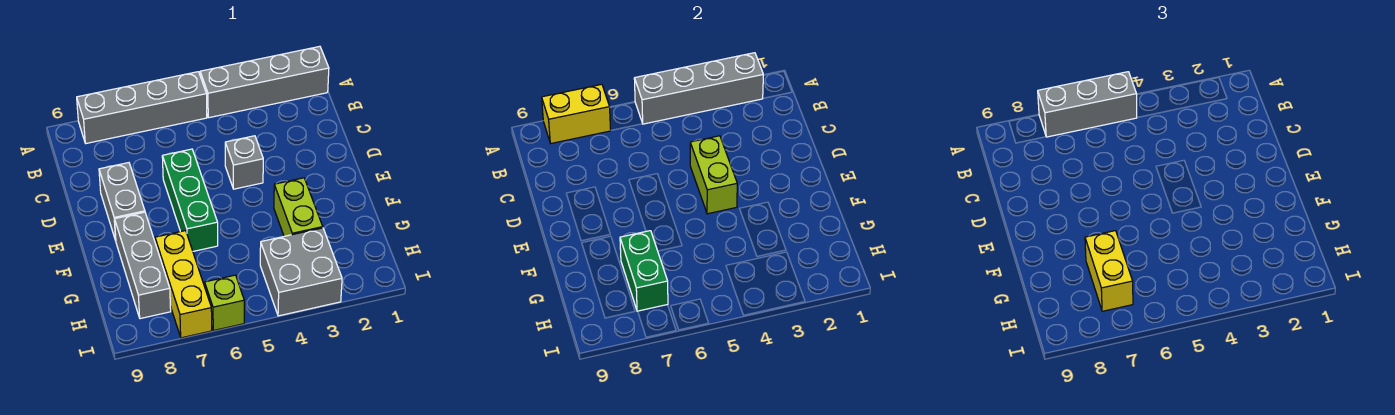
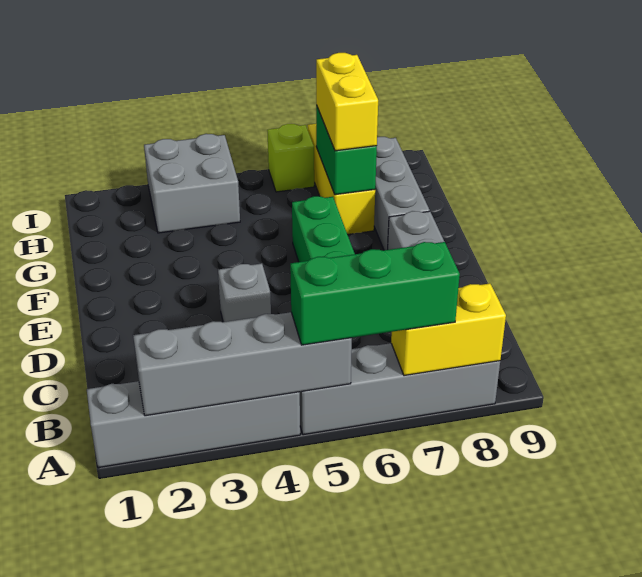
grey 1x3 brick [1038,72,1137,137] -> green 1x3 brick [290,242,460,345]
lime 1x2 brick [690,136,737,214] -> none
lime 1x2 brick [274,178,323,236] -> none

